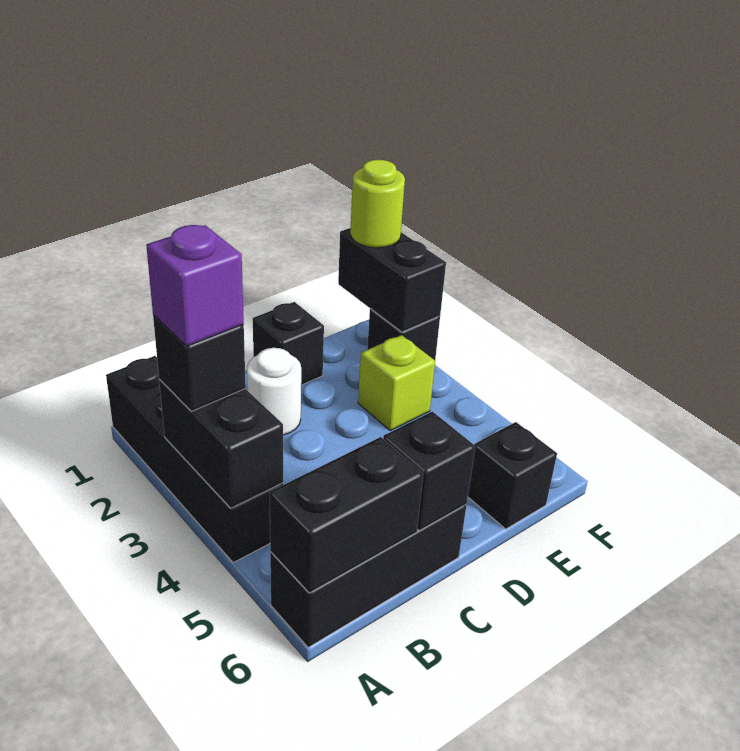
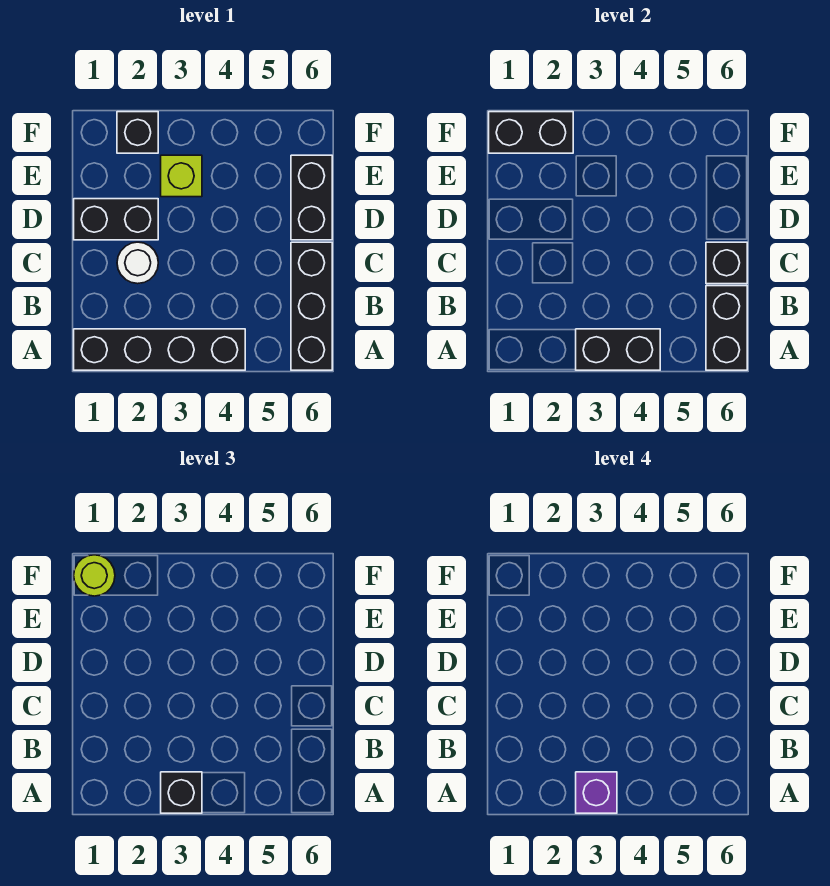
black 1x1 brick [253,302,324,385] -> black 1x2 brick [74,199,158,240]
black 1x1 brick [468,422,557,529] -> black 1x2 brick [291,155,332,240]

